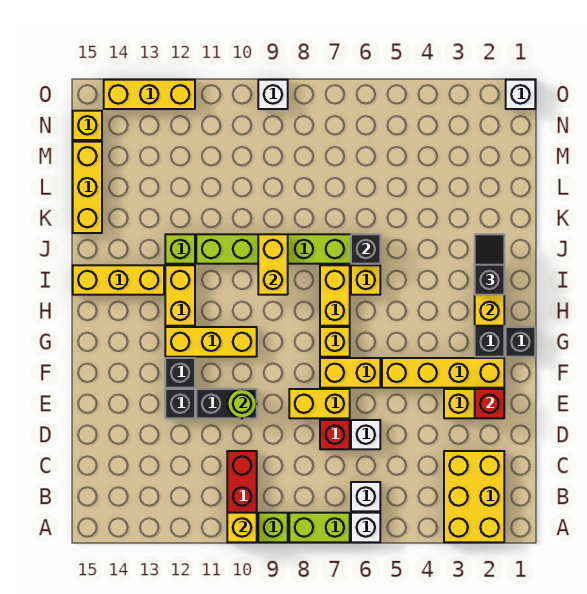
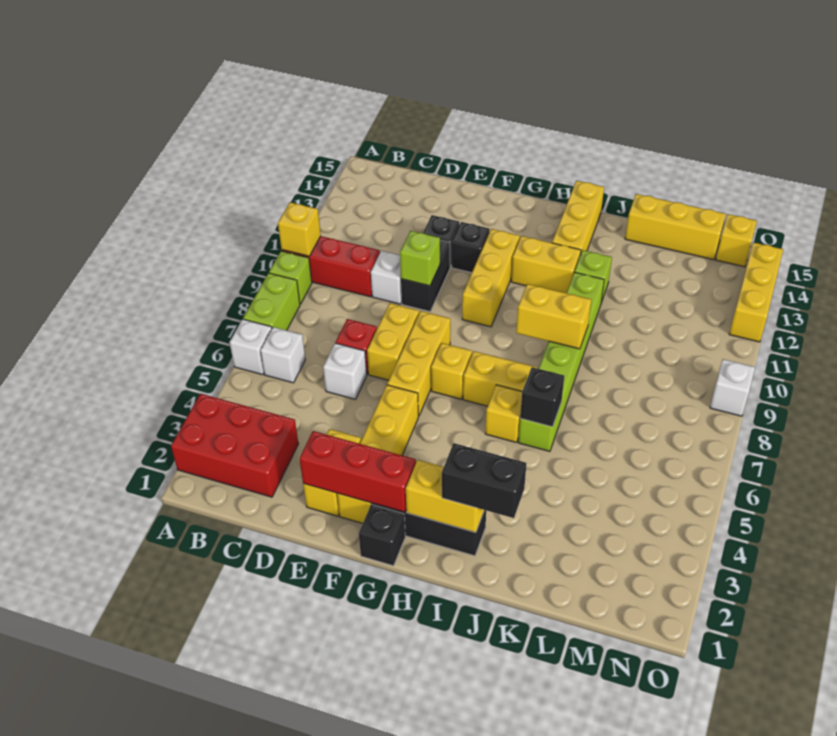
yellow 2x3 brick [444,451,504,542] -> red 2x3 brick [171,394,298,497]
red 1x1 brick [475,389,504,418] -> red 1x3 brick [300,431,416,512]
lime 1x1 round brick [227,389,257,418] -> lime 1x1 brick [400,231,440,286]
yellow 1x2 brick [320,358,380,388] -> yellow 1x3 brick [387,311,450,416]
black 1x2 slope [475,234,504,295] -> black 1x2 brick [442,443,526,518]
white 1x1 brick [506,80,535,109] -> white 1x1 brick moved to [371,251,402,304]

